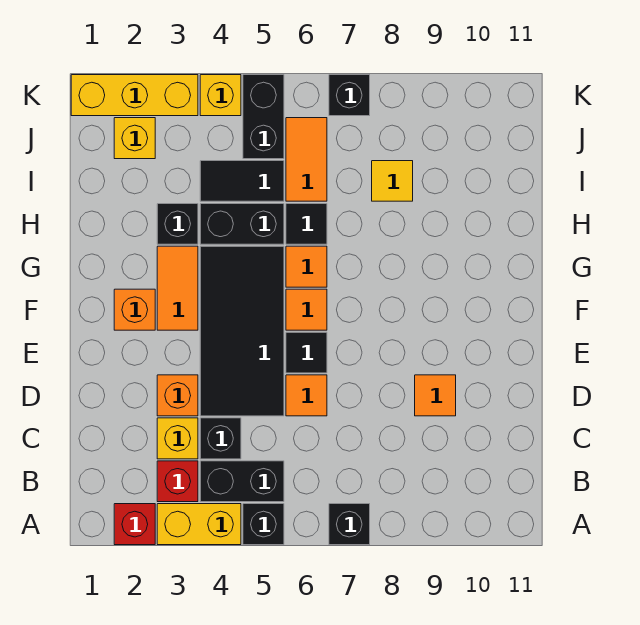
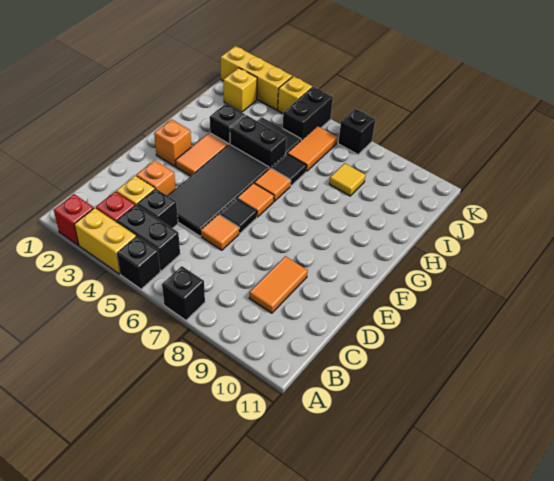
orange 1x1 tile [415,375,456,416] -> orange 1x2 tile [249,256,308,313]

